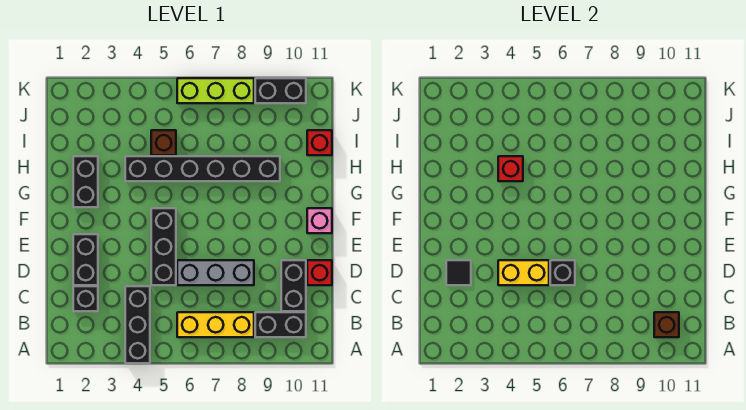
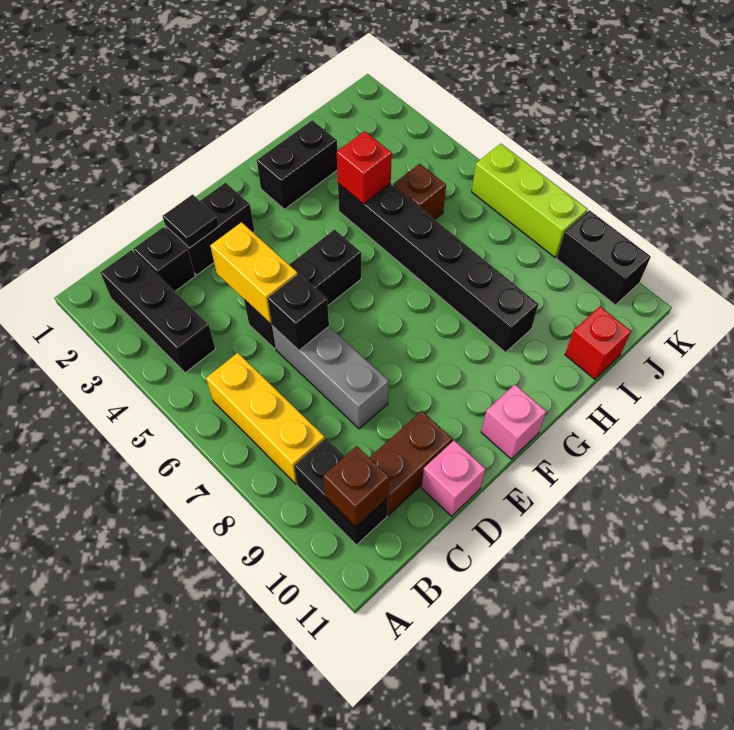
black 1x3 brick [125,286,150,363] -> black 1x3 brick turned to [100,250,215,373]
black 1x2 brick [281,260,306,311] -> brown 1x2 brick [369,411,452,515]
red 1x1 brick [307,260,332,285] -> pink 1x1 brick [421,440,486,516]

